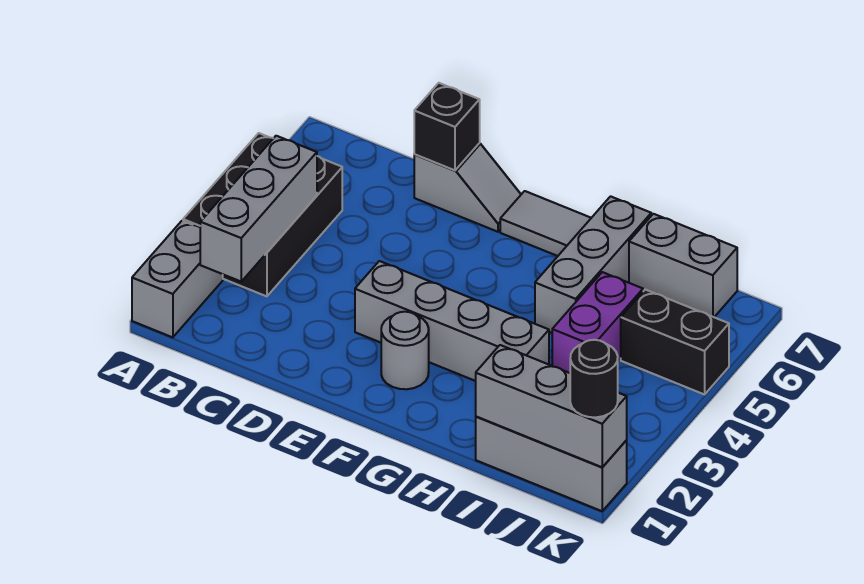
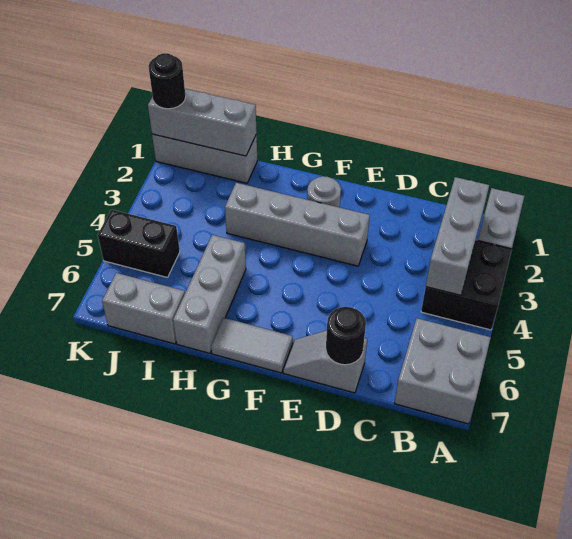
black 2x3 brick [183,133,342,296] -> black 2x2 brick [421,240,512,330]
none -> grey 2x2 brick [394,318,491,424]
black 1x1 brick [414,83,480,170] -> black 1x1 round brick [326,307,366,365]
purple 1x2 brick [552,272,643,373] -> none

